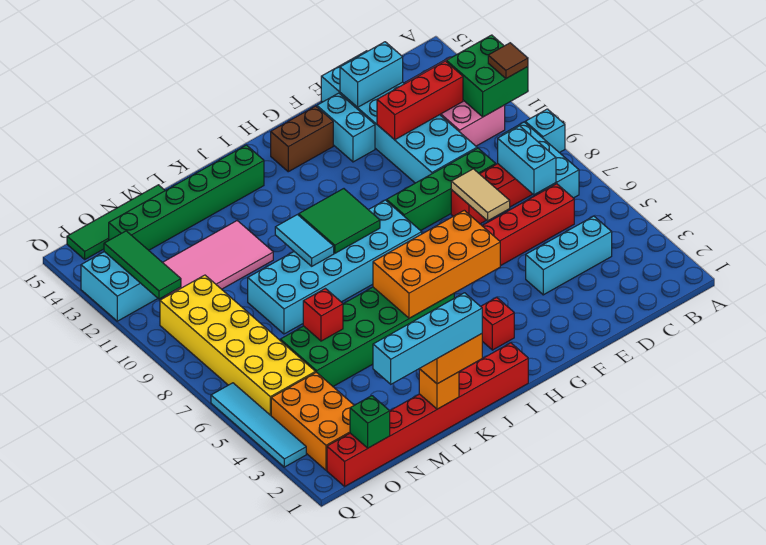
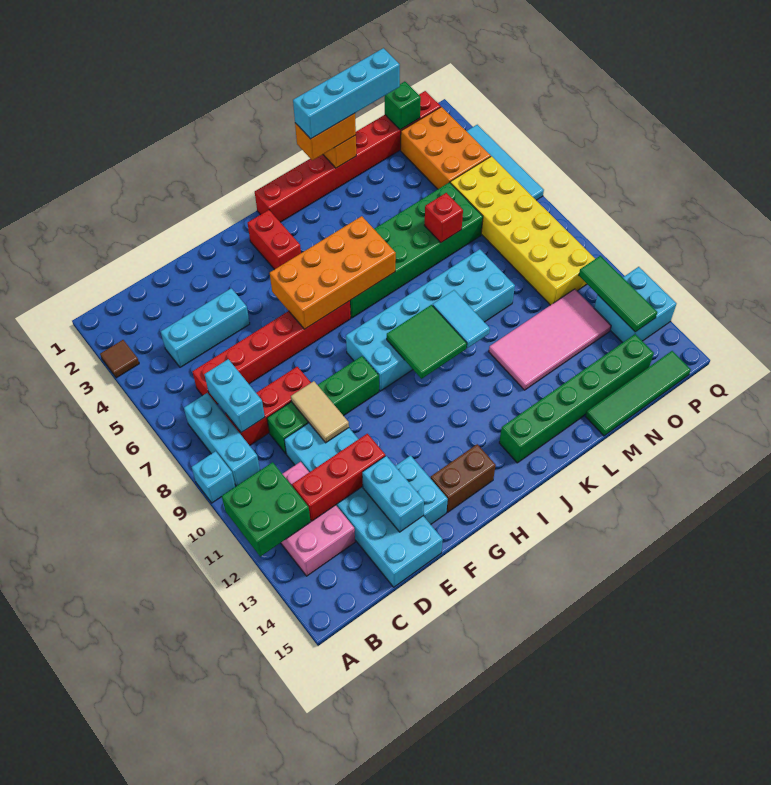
brown 1x1 tile [488,43,528,78] -> brown 1x1 tile moved to [100,340,139,378]
cyan 1x2 brick [340,42,403,107] -> cyan 1x2 brick turned to [362,456,424,532]
tan 1x2 tile [451,169,510,221] -> tan 1x2 tile moved to [291,381,349,443]
red 1x1 brick [481,297,514,350] -> red 1x2 brick [248,210,301,269]

